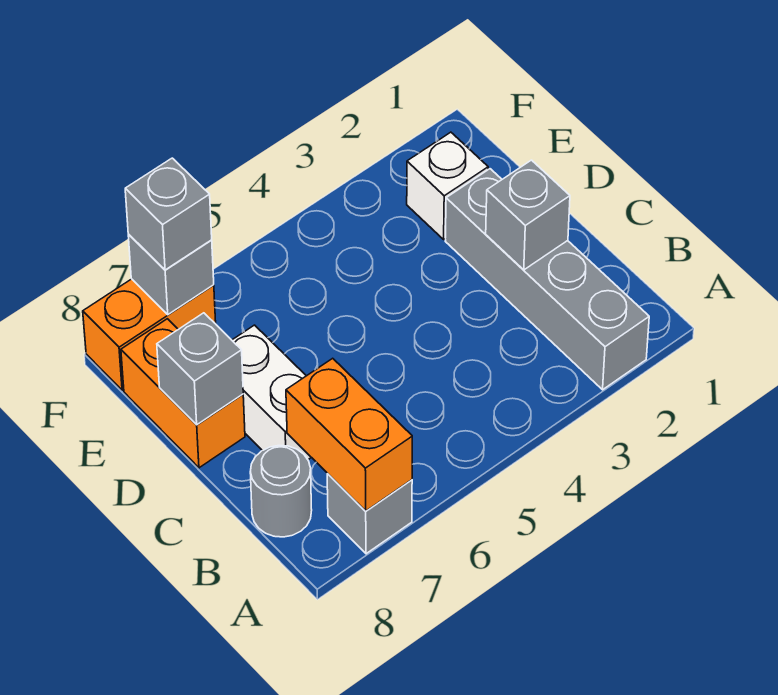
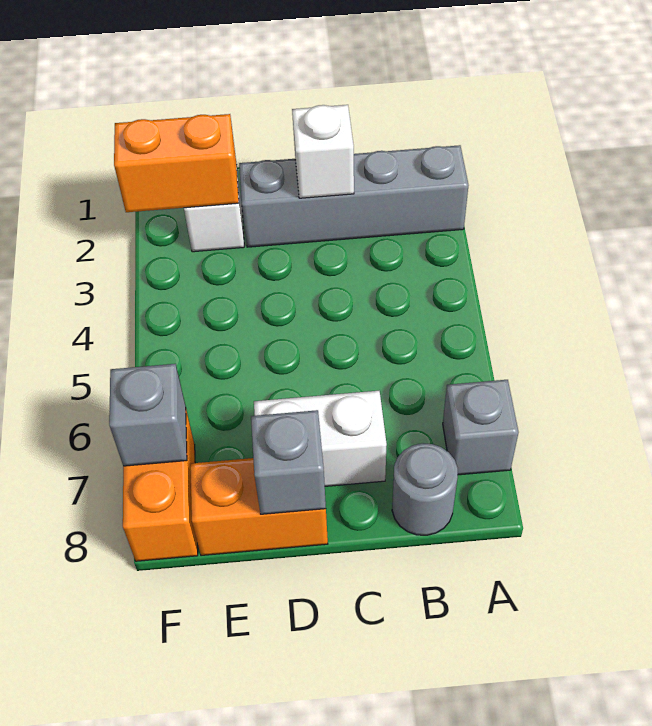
orange 1x2 brick [286,358,412,511] -> orange 1x2 brick moved to [114,114,239,212]
grey 1x1 brick [486,160,570,270] -> white 1x1 brick [292,105,354,198]
grey 1x1 brick [125,158,212,270] -> none

